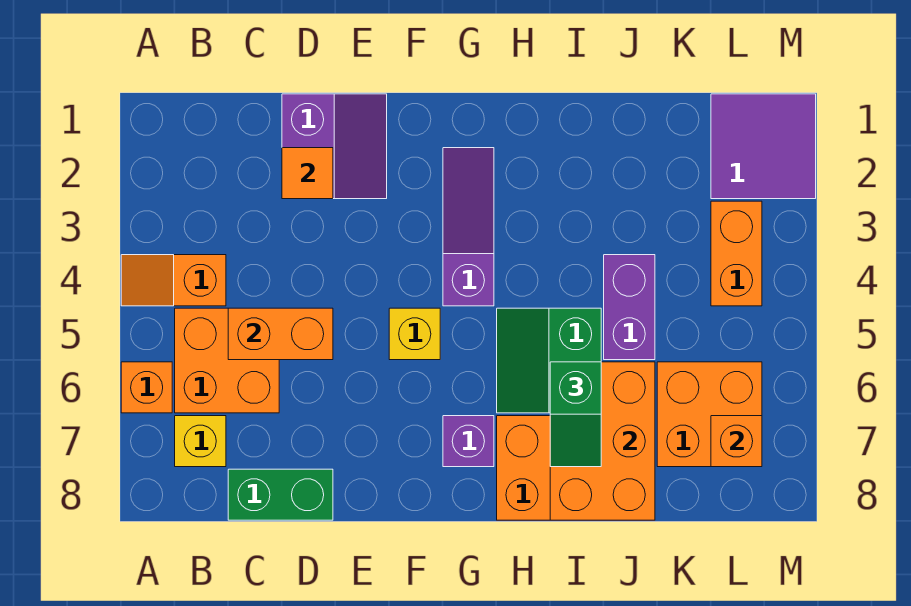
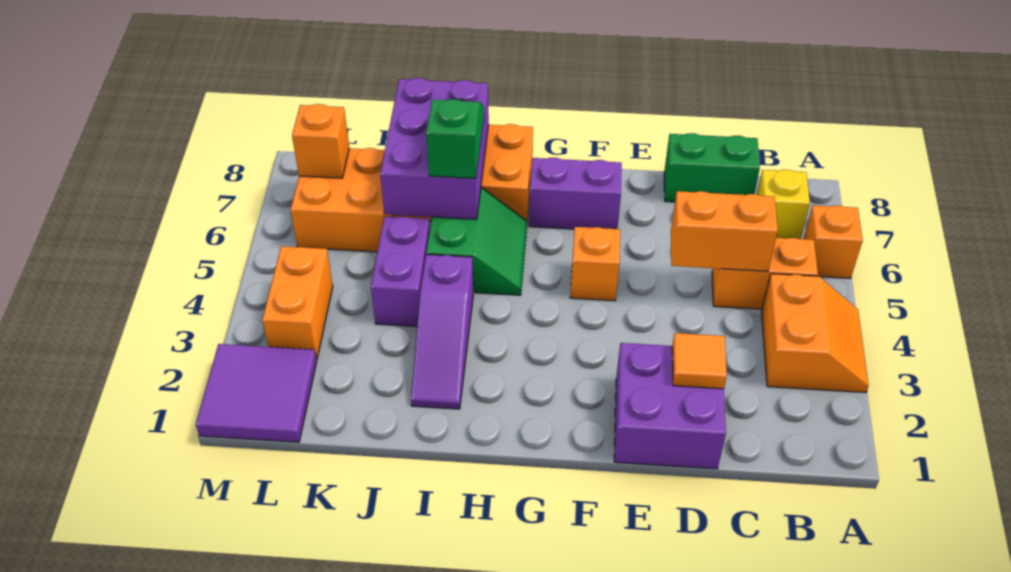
orange 1x2 slope [121,255,226,306] -> orange 2x2 slope [762,274,869,393]
orange 2x2 brick [175,308,279,413] -> orange 1x2 brick [712,238,818,309]
purple 2x2 slope [282,94,387,199] -> purple 2x2 brick [614,343,726,469]
yellow 1x1 brick [389,308,440,360] -> orange 1x1 brick [570,227,620,301]
purple 1x3 slope [443,148,494,306] -> purple 1x3 slope moved to [411,254,473,409]
purple 1x1 brick [443,416,494,467] -> purple 1x2 brick [529,158,622,229]
orange 2x3 brick [550,362,655,520] -> purple 2x3 brick [380,78,489,219]

